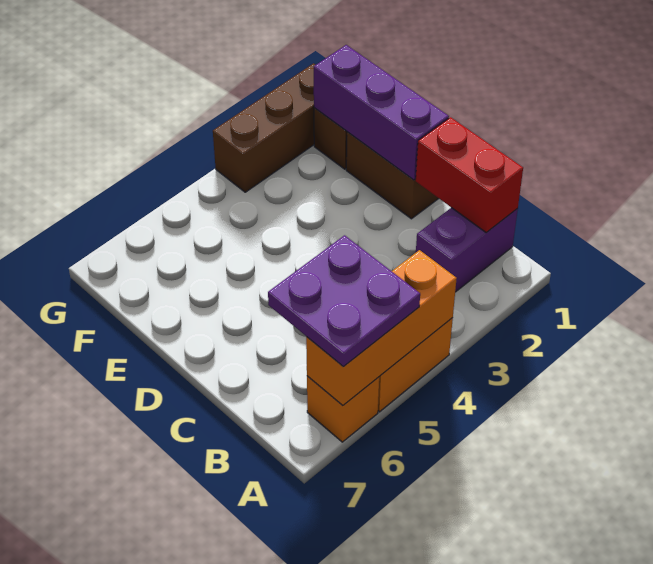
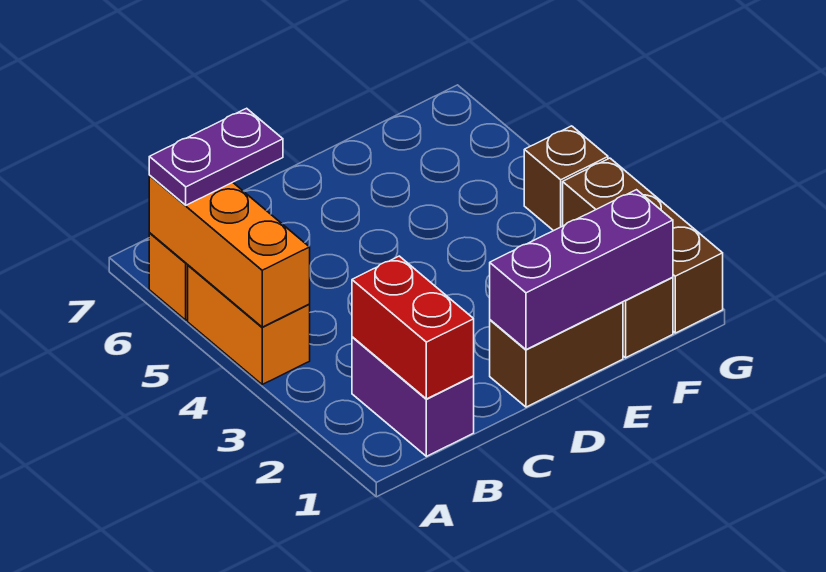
purple 2x2 plate [268,235,420,366] -> purple 1x2 plate [149,108,283,205]
red 1x2 brick [416,117,523,233] -> red 1x2 brick turned to [352,256,474,399]
none -> brown 1x1 brick [524,126,608,231]

